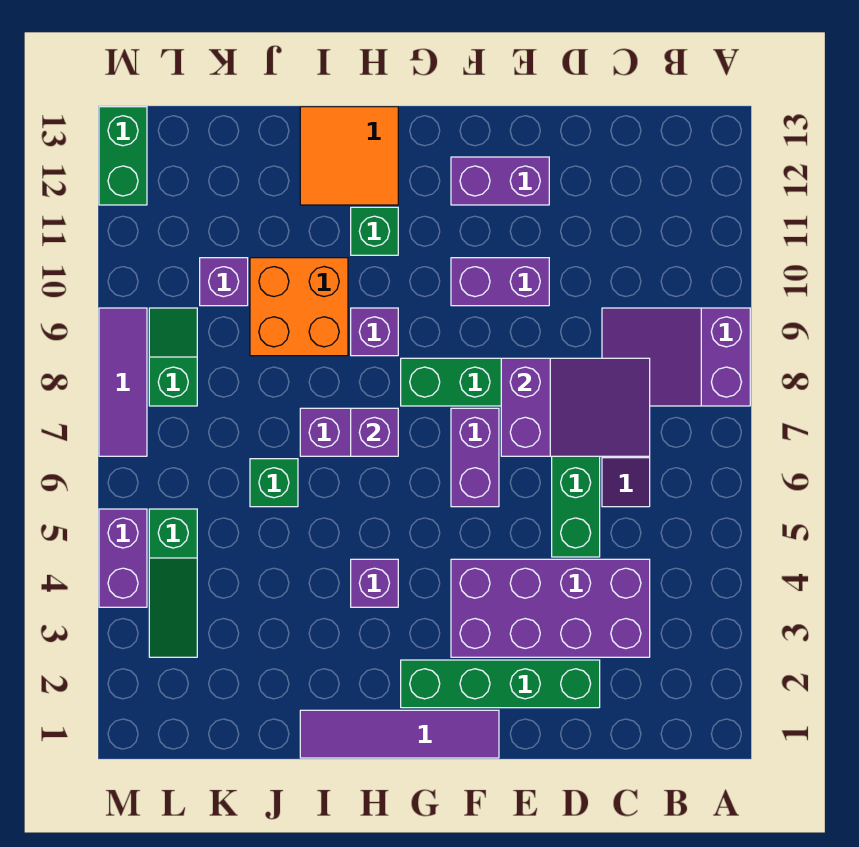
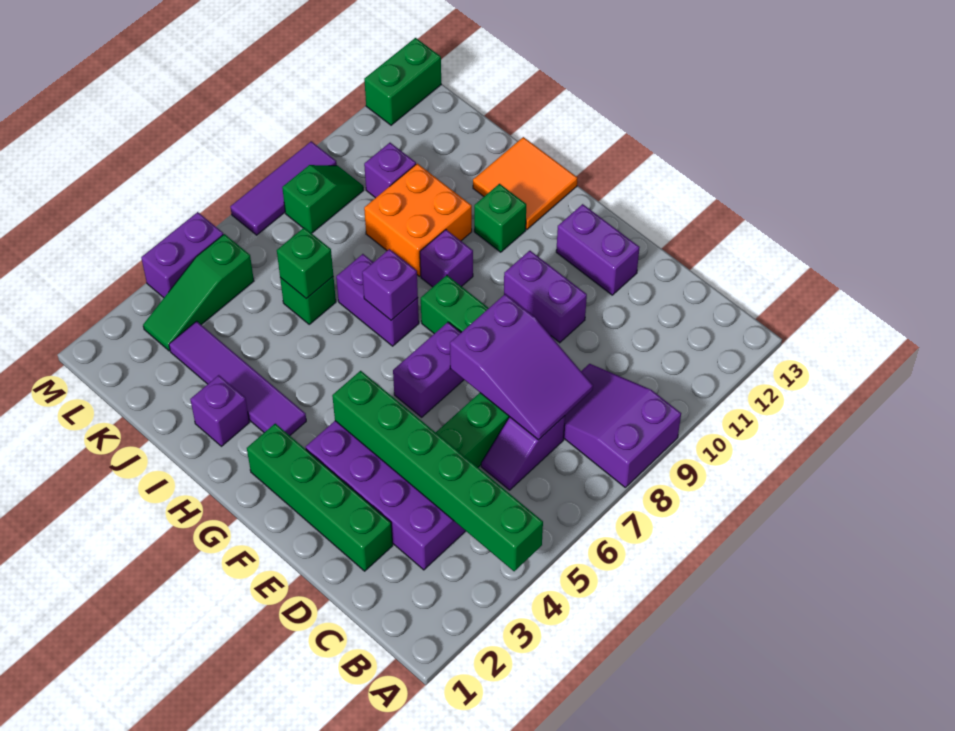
none -> green 1x6 brick [332,371,543,571]
purple 1x4 tile [300,710,499,758] -> purple 1x4 tile moved to [169,321,306,435]
purple 1x1 brick [351,559,398,607] -> purple 1x1 brick moved to [190,375,249,446]
none -> green 1x1 brick [277,228,333,299]

